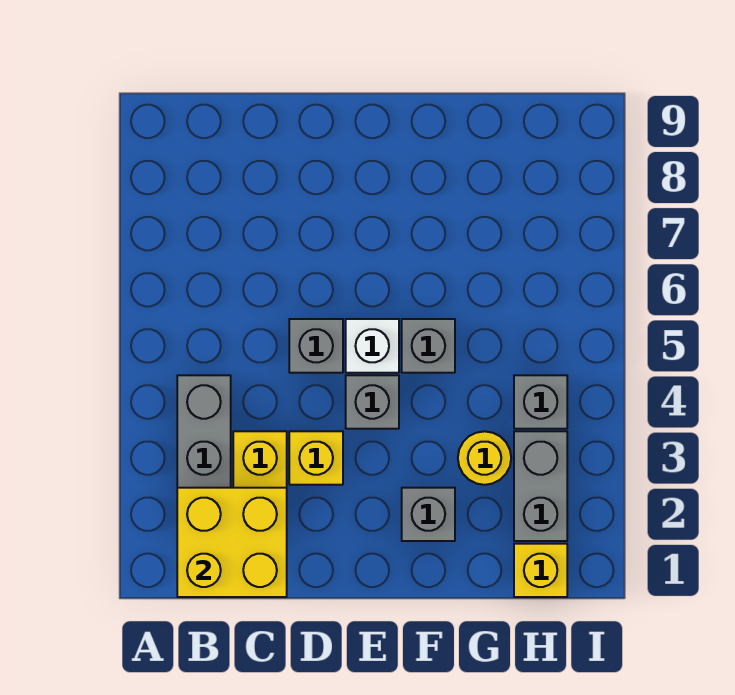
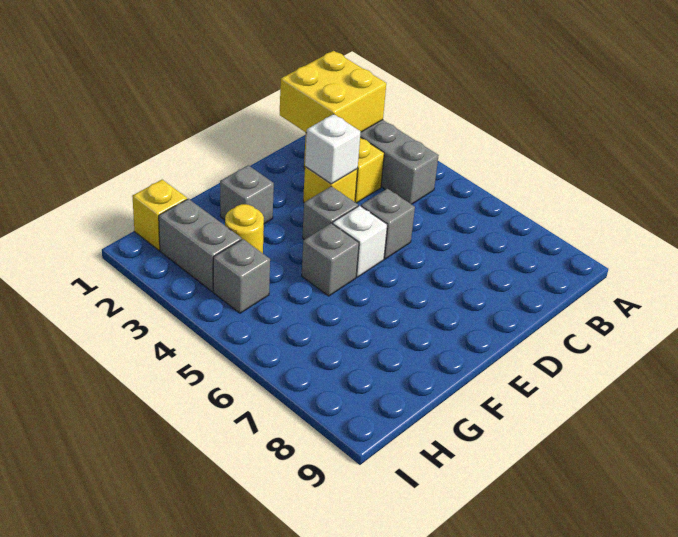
none -> white 1x1 brick [305,114,361,184]

